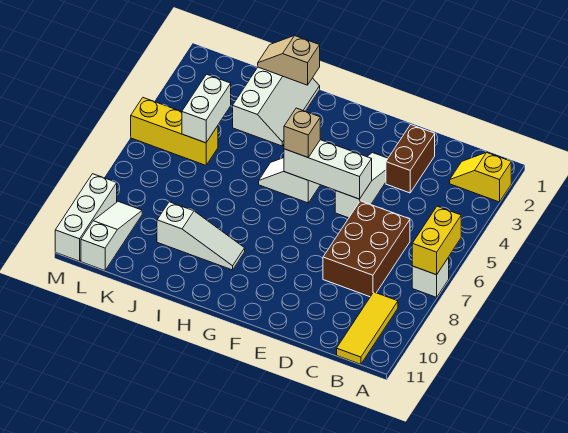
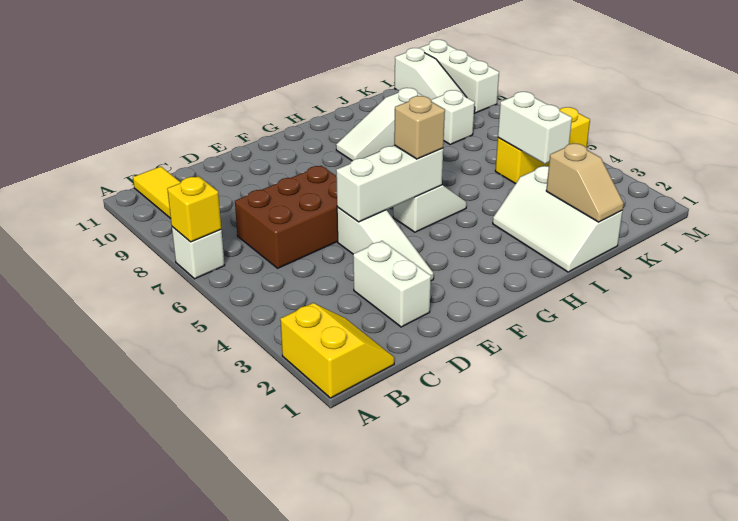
yellow 1x2 slope [450,152,511,202] -> yellow 2x2 slope [280,303,394,398]
yellow 1x2 brick [412,206,461,275] -> yellow 1x1 brick [167,176,221,242]
brown 2x3 brick [323,201,410,297] -> brown 2x3 brick turned to [235,166,338,268]
brown 1x2 brick [386,125,435,193] -> white 1x2 brick [353,241,431,327]
tan 1x2 slope [258,36,320,85] -> tan 1x2 slope turned to [546,143,624,222]
none -> white 1x1 brick [431,90,475,144]

